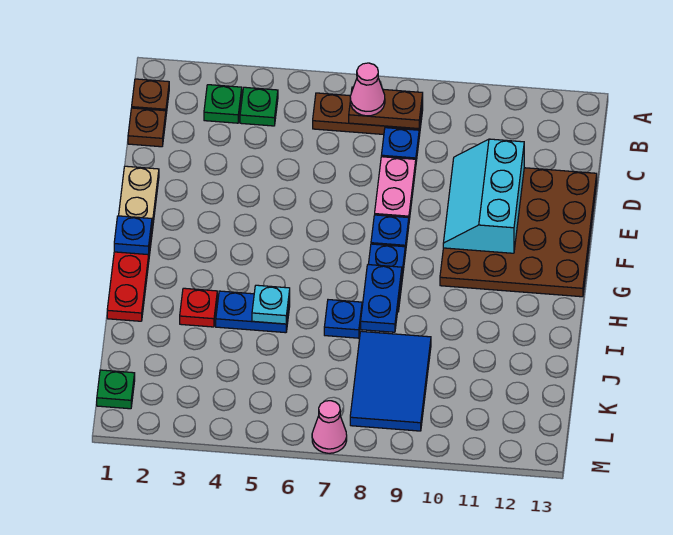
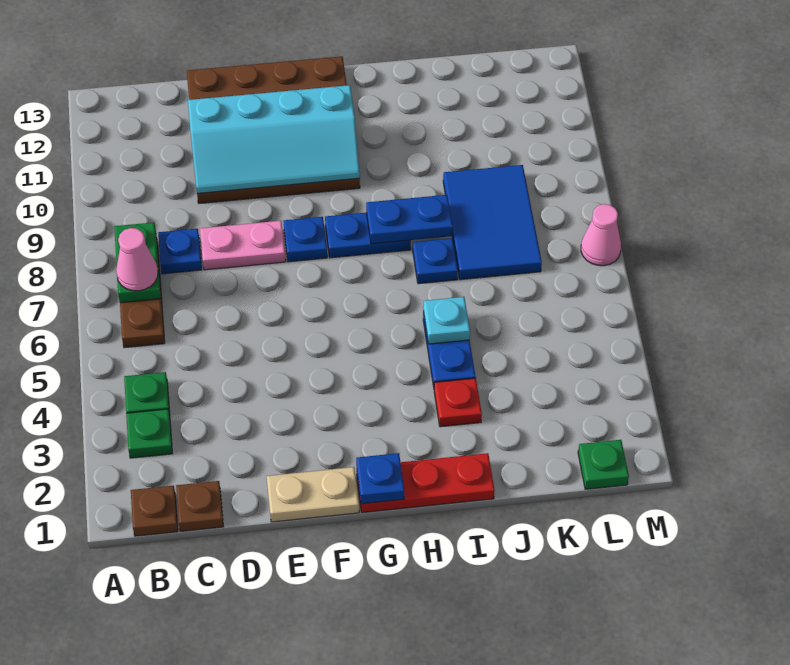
brown 1x2 plate [349,87,423,129] -> green 1x2 plate [114,222,161,303]
cyan 2x3 slope [443,139,524,253] -> cyan 2x4 slope [188,85,360,193]
blue 2x3 tile [350,331,431,431] -> blue 2x3 tile turned to [443,165,542,280]

